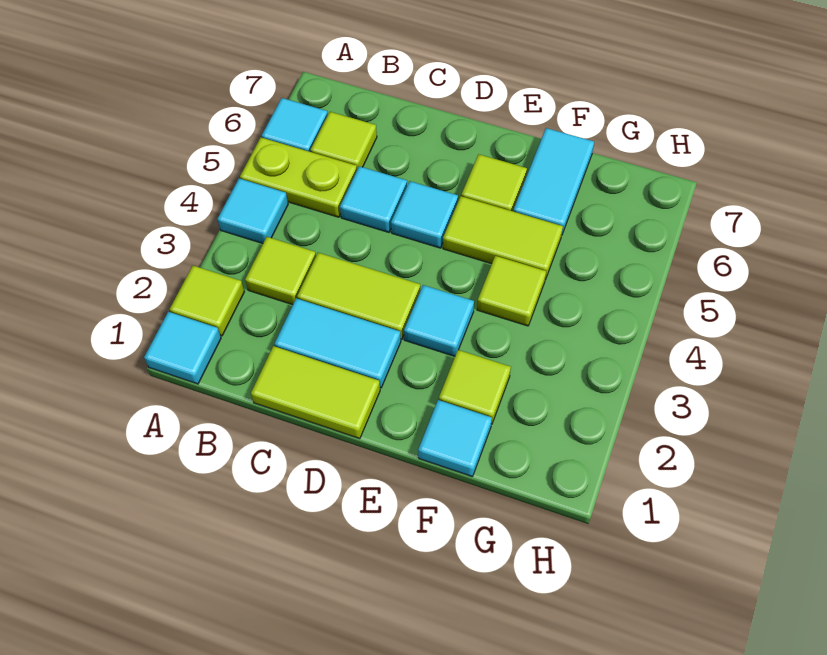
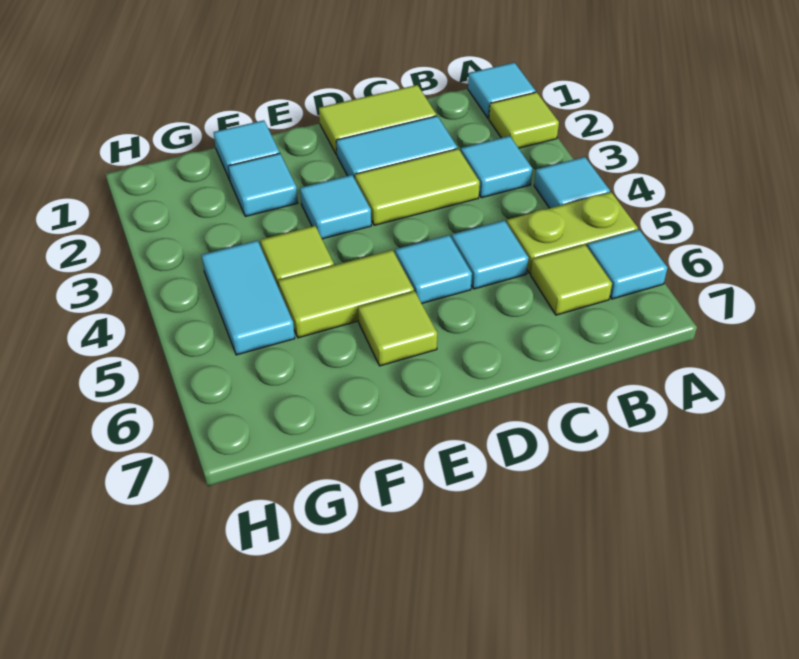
lime 1x1 tile [245,237,316,305] -> cyan 1x1 tile [461,136,532,198]
lime 1x1 tile [439,350,511,424] -> cyan 1x1 tile [228,153,298,216]
cyan 1x2 tile [513,128,594,234] -> cyan 1x2 tile moved to [202,240,295,355]

